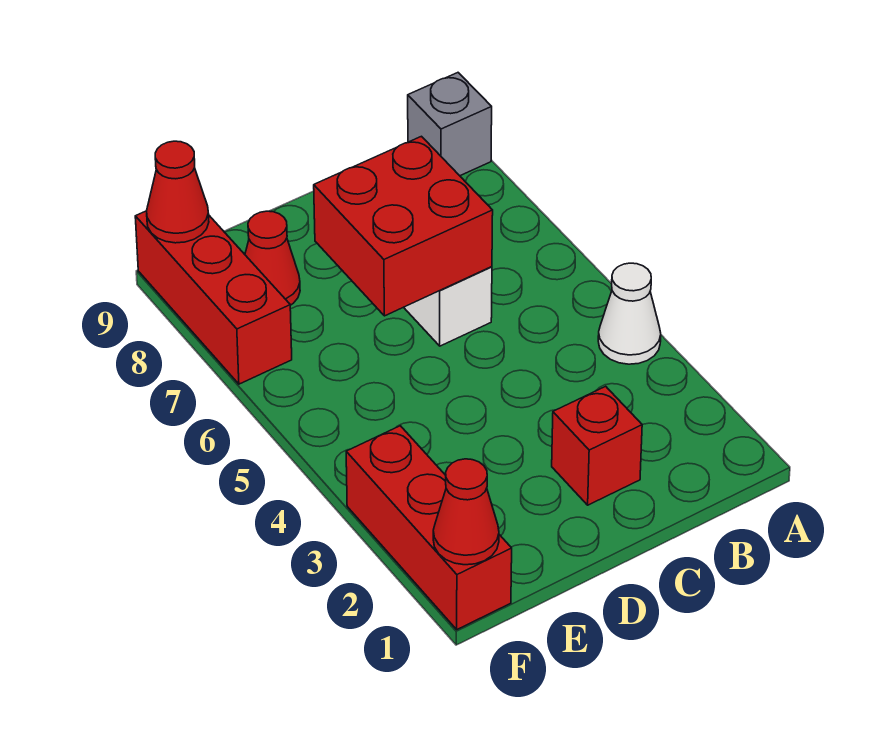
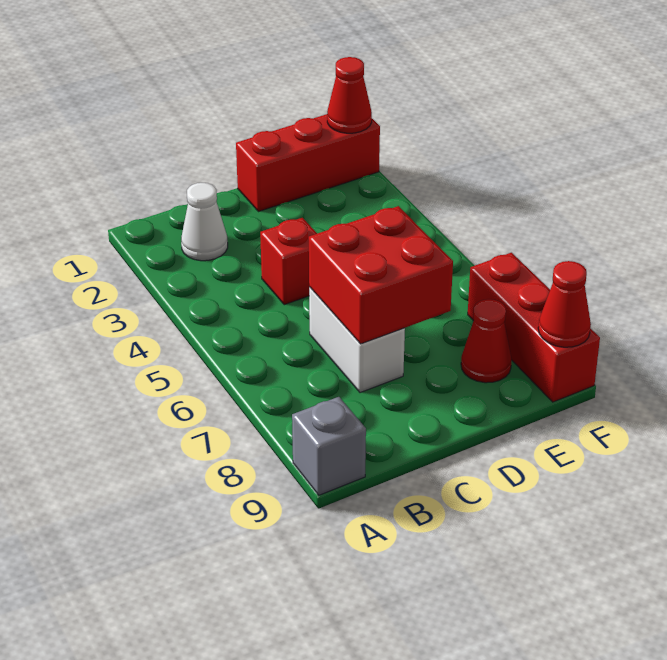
white 1x1 cone [598,263,661,364] -> white 1x1 cone moved to [181,183,228,261]
red 1x1 brick [552,386,642,505] -> red 1x1 brick moved to [260,218,317,305]
red 1x3 brick [346,426,512,629] -> red 1x3 brick turned to [236,114,380,212]

